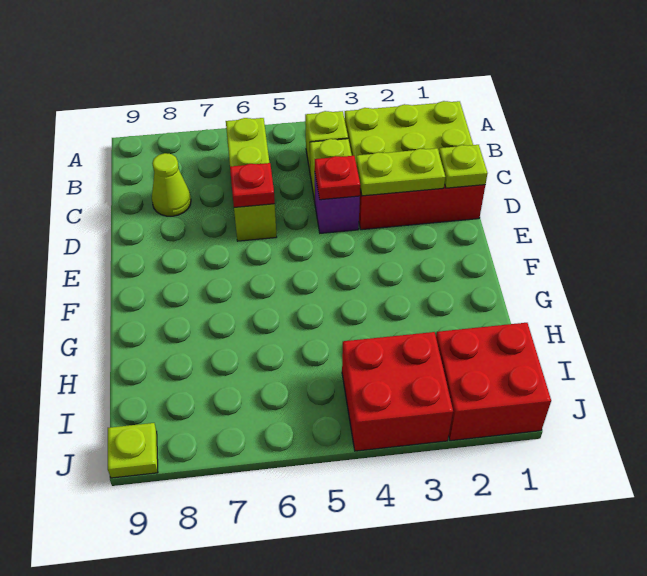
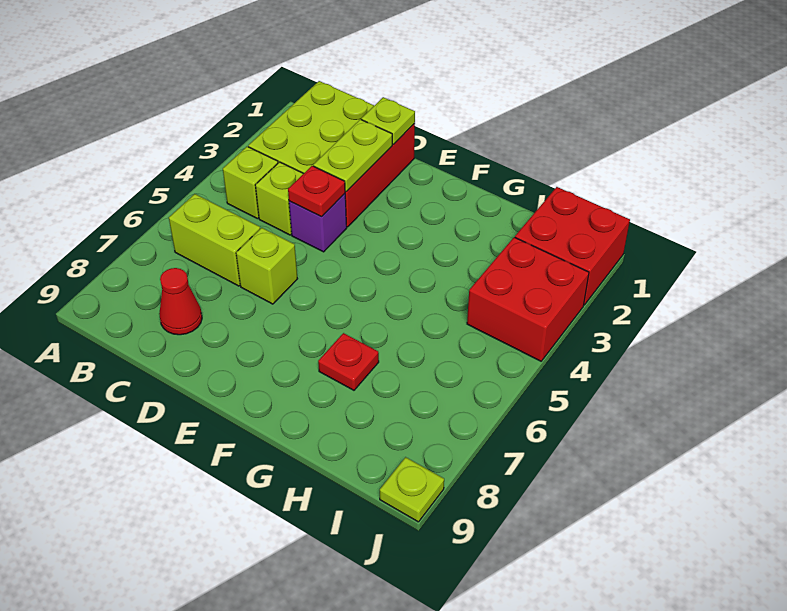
lime 1x1 cone [152,153,191,216] -> red 1x1 cone [159,268,202,335]
red 1x1 plate [230,163,275,207] -> red 1x1 plate moved to [318,333,379,390]

